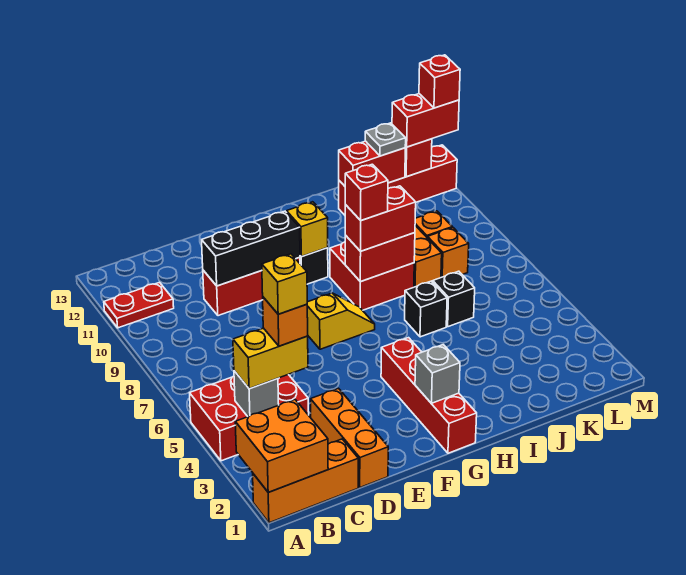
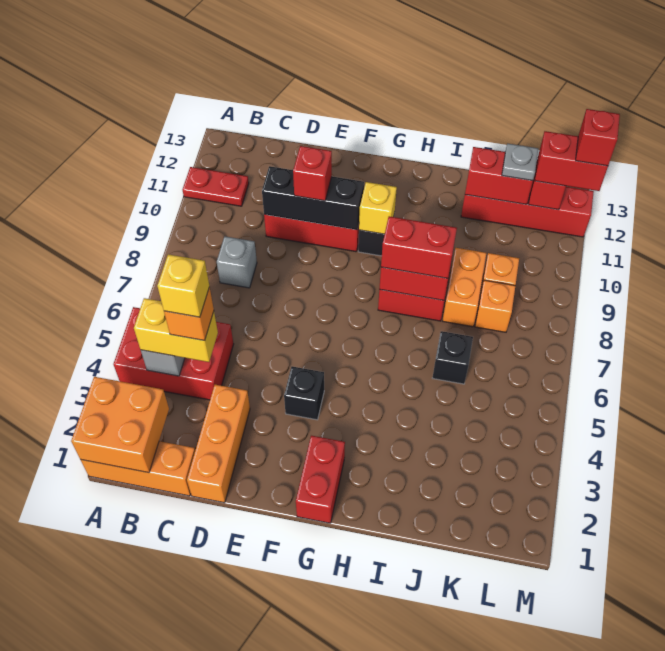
yellow 1x2 slope [307,293,375,349] -> none
red 1x4 brick [381,338,477,453] -> red 1x2 brick [296,436,345,523]
grey 1x1 brick [415,345,460,403] -> grey 1x1 brick moved to [216,236,257,288]
red 1x1 brick [345,164,388,221] -> red 1x1 brick moved to [293,146,332,201]
black 1x1 brick [405,281,447,337] -> black 1x1 brick moved to [284,366,324,420]

